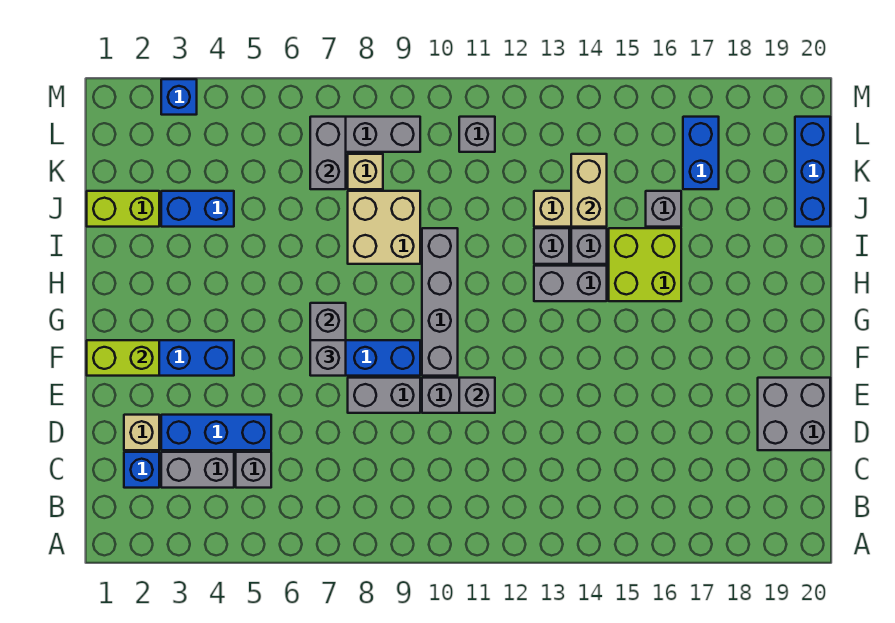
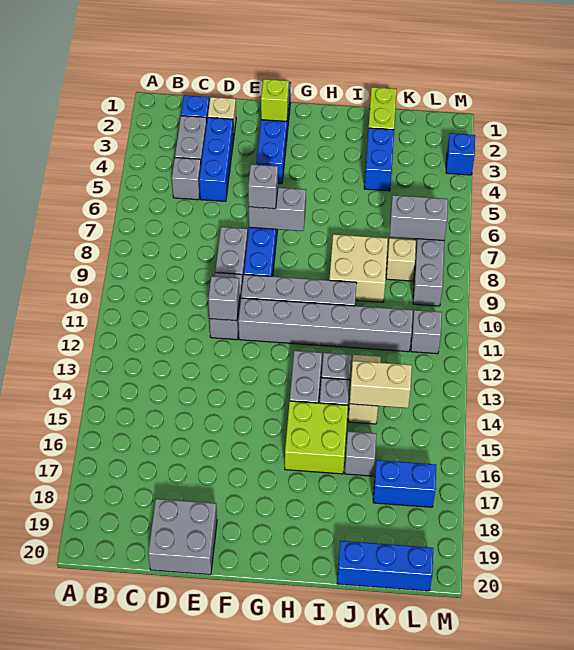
lime 1x2 brick [87,340,159,376] -> lime 1x1 brick [261,79,289,121]
none -> grey 1x6 brick [238,298,413,352]

